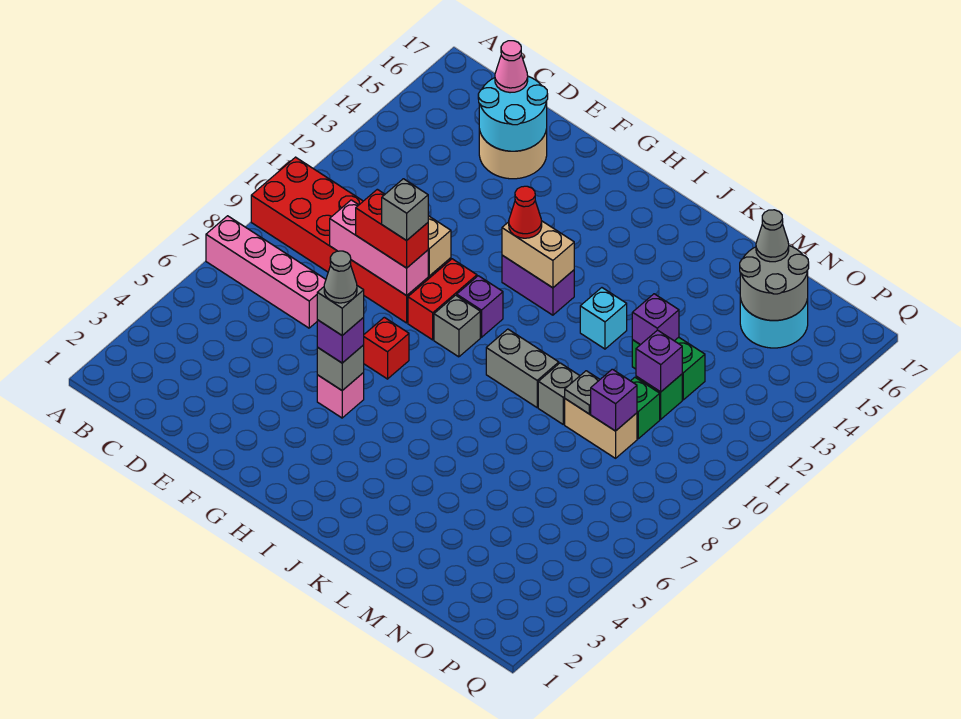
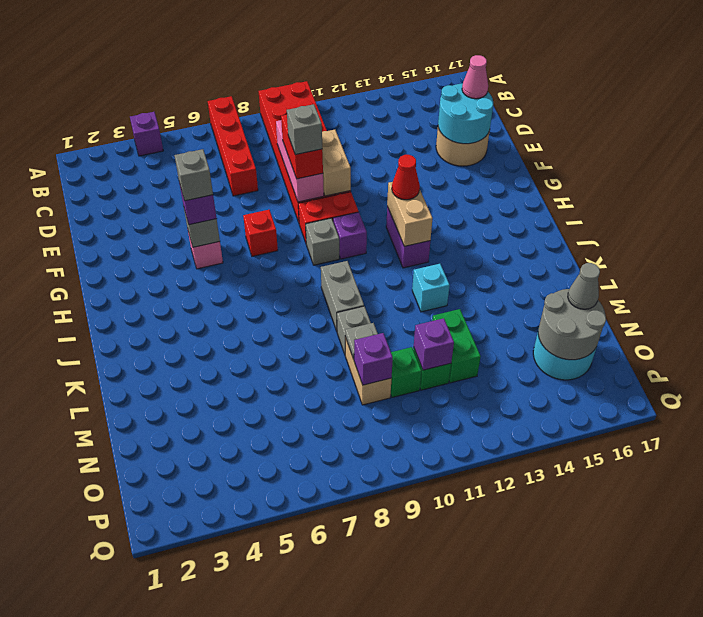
pink 1x4 brick [206,216,326,328] -> red 1x4 brick [208,96,258,196]
grey 1x1 cone [324,251,357,303] -> none
purple 1x1 brick [632,294,679,345] -> purple 1x1 brick moved to [130,112,163,156]

